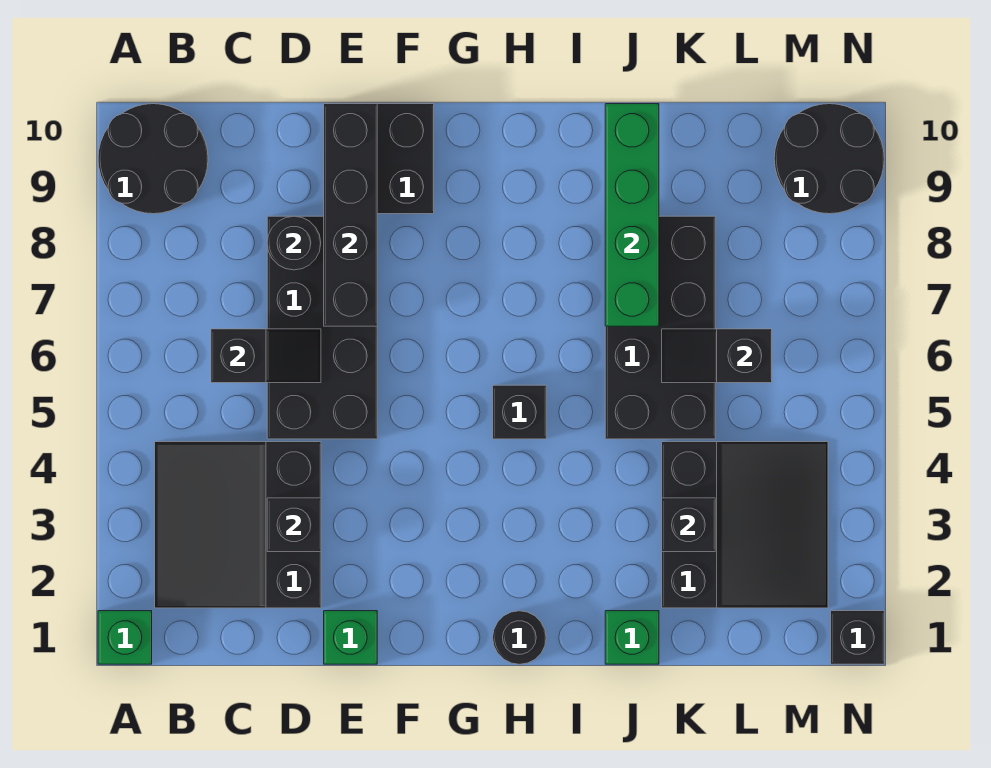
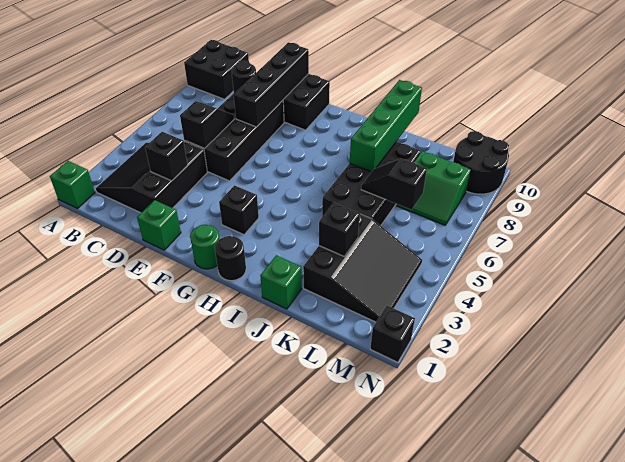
black 2x2 round brick [98,104,208,214] -> black 2x2 brick [184,40,249,99]
black 1x2 slope [211,329,321,383] -> black 1x2 slope turned to [180,101,234,148]
none -> green 1x1 round brick [190,225,219,269]
black 1x1 brick [493,385,546,439] -> black 1x1 brick moved to [219,185,259,235]
none -> green 2x2 slope [396,151,471,225]

